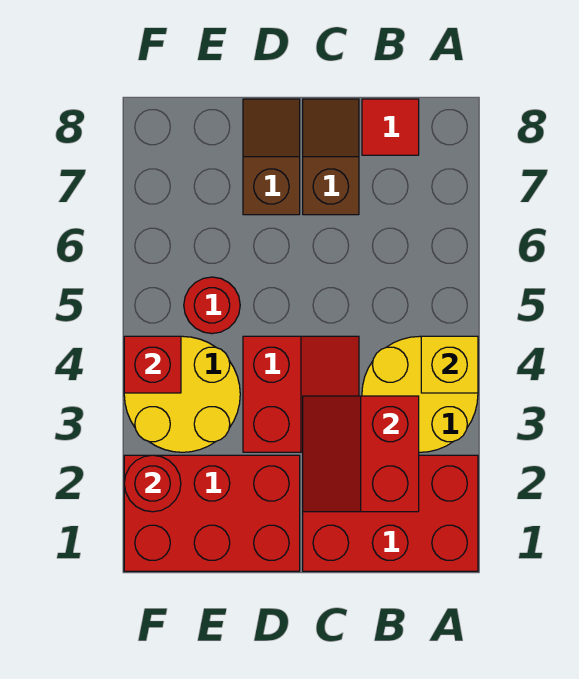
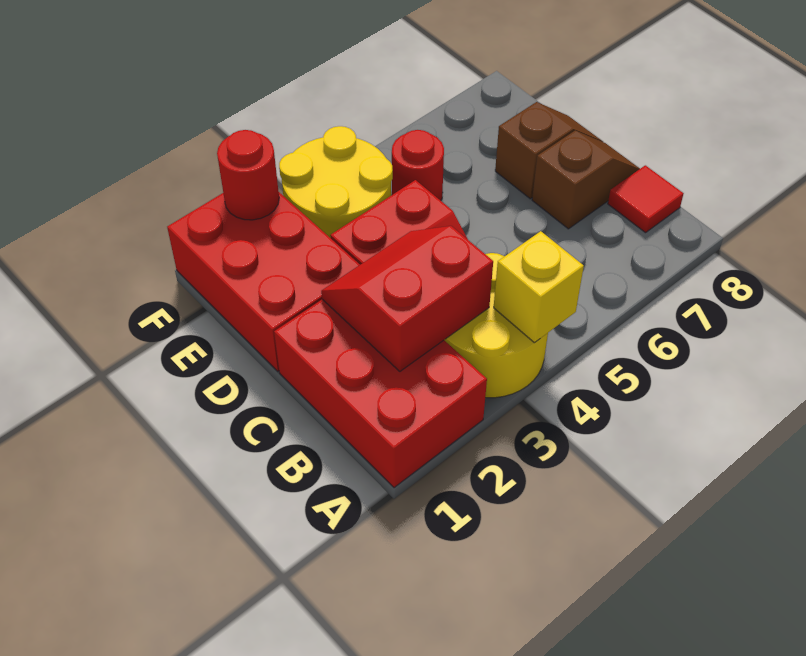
red 1x1 brick [124,336,181,393] -> none

